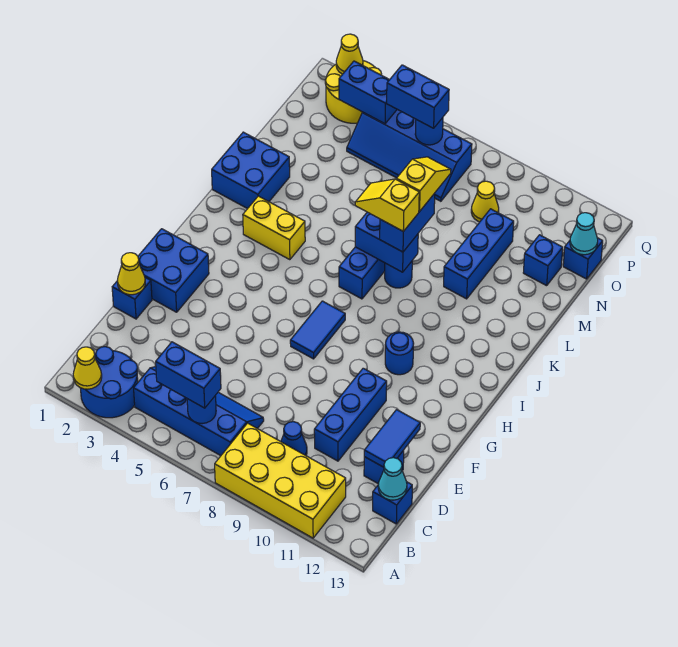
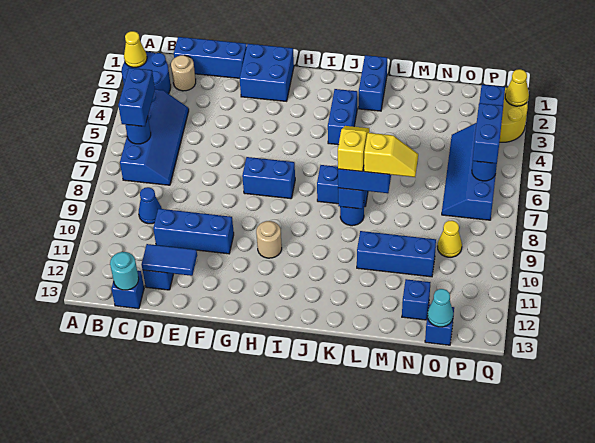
yellow 2x4 brick [215,423,346,538] -> none
none -> tan 1x1 round brick [171,55,196,91]
cyan 1x1 cone [378,458,407,500] -> cyan 1x1 round brick [110,252,139,290]
blue 1x1 brick [112,277,152,319] -> blue 1x3 brick [174,37,247,78]
yellow 1x1 cone [117,253,145,295] -> none
blue 1x2 tile [290,301,345,359] -> blue 1x2 brick [242,157,295,199]
blue 1x1 round brick [385,332,414,375] -> tan 1x1 round brick [256,221,282,258]
yellow 1x2 brick [243,196,305,260] -> blue 1x2 brick [328,89,357,145]
blue 2x2 brick [212,132,290,209] -> blue 1x2 brick [359,55,387,111]

